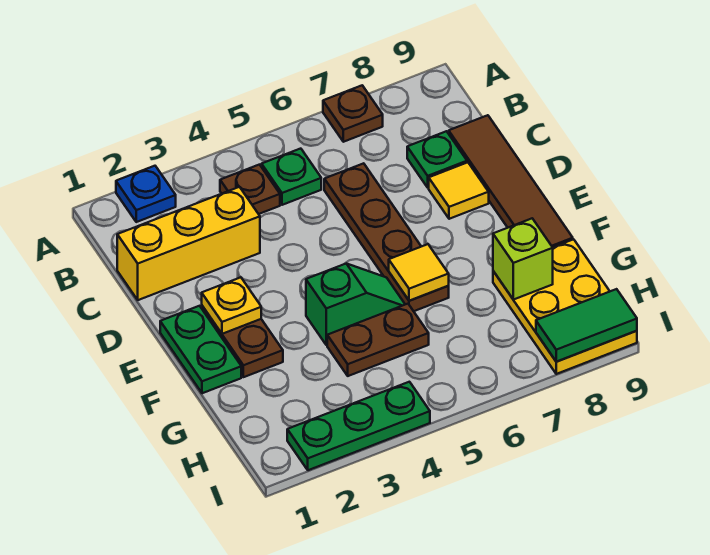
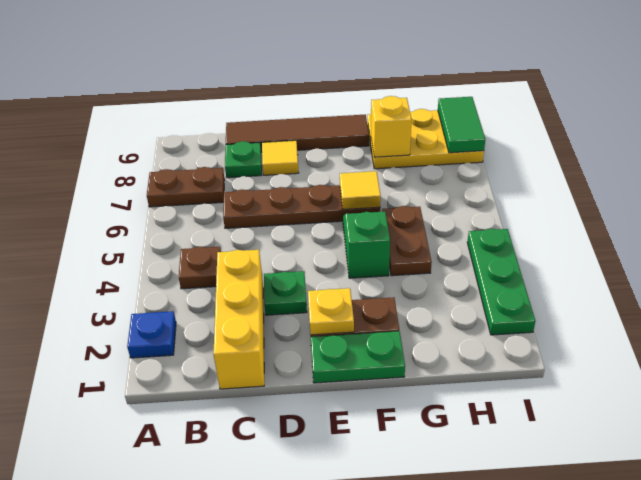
brown 1x1 plate [323,85,383,142] -> brown 1x2 plate [147,167,225,207]
green 1x1 plate [262,149,321,205] -> green 1x1 plate moved to [264,271,307,315]
lime 1x1 brick [493,218,553,300] -> yellow 1x1 brick [371,96,412,157]

